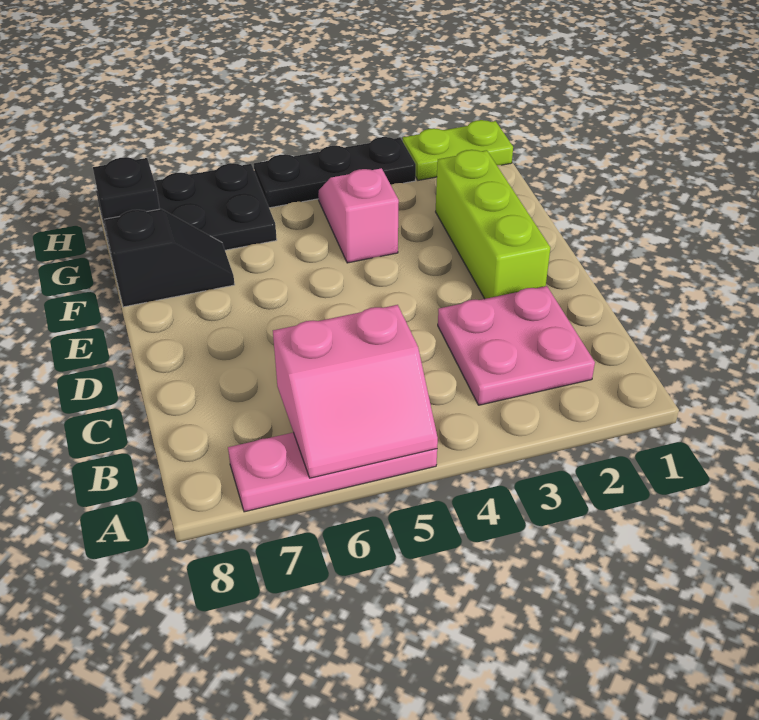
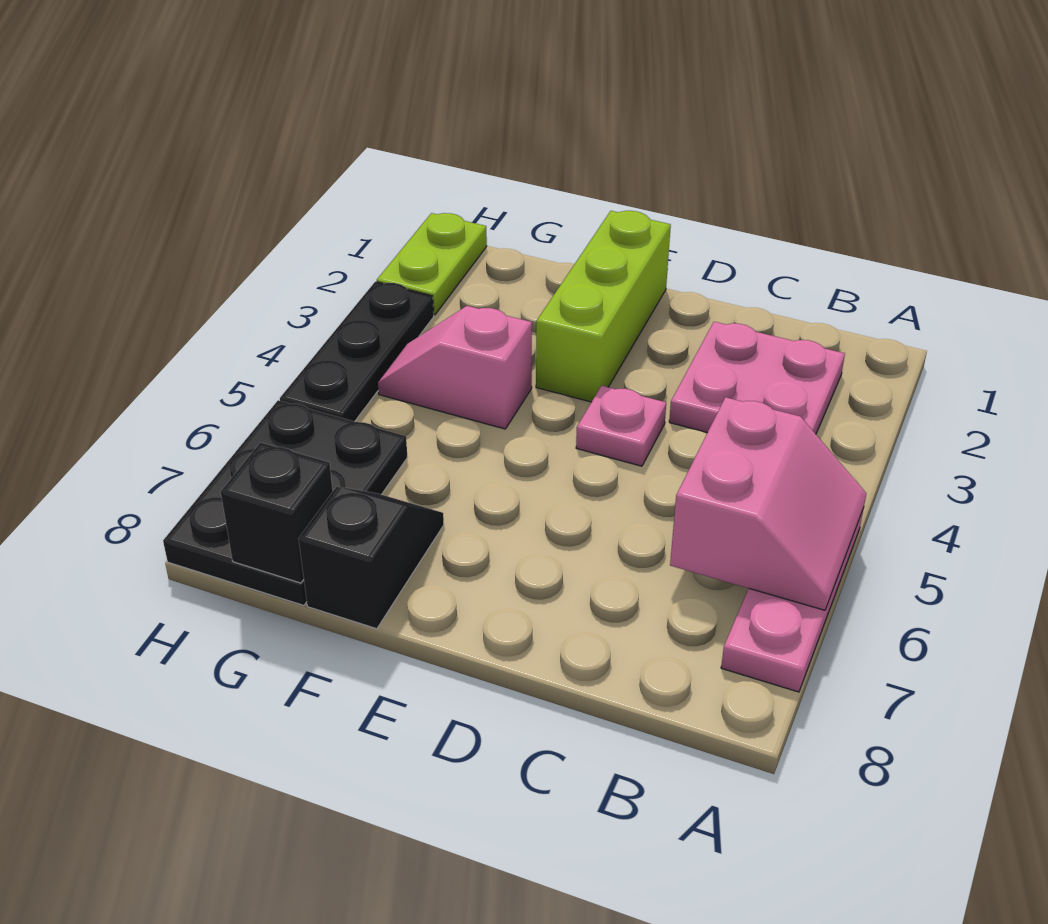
lime 1x3 brick [436,150,550,299] -> lime 1x3 brick turned to [536,211,671,402]
none -> pink 1x1 plate [576,386,666,466]

